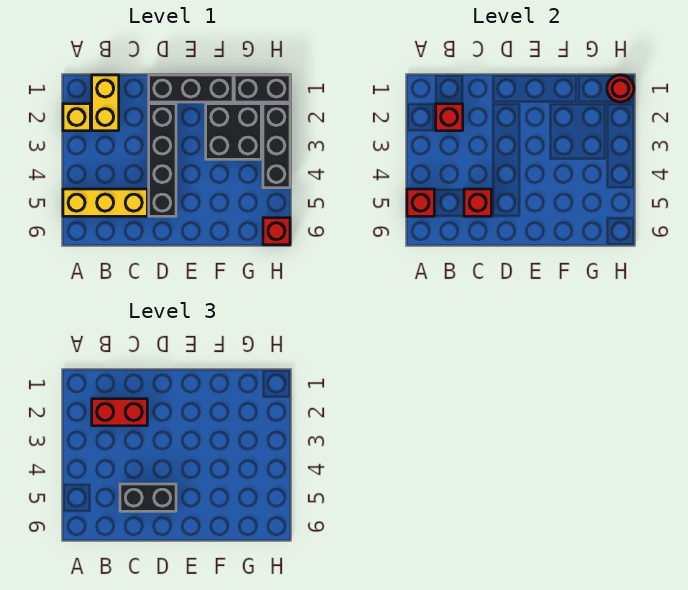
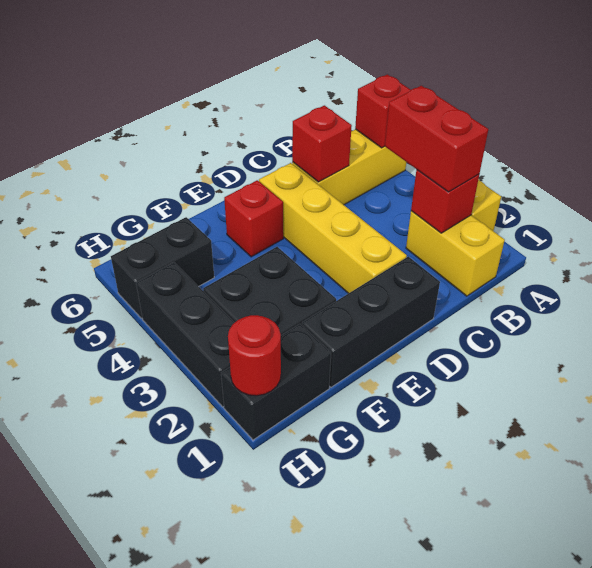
red 1x2 brick [92,399,147,426] -> red 1x2 brick turned to [385,86,488,192]
black 1x2 brick [120,484,176,511] -> black 1x2 brick moved to [111,217,214,319]
black 1x4 brick [149,104,176,216] -> yellow 1x4 brick [259,163,407,293]
red 1x1 brick [263,218,290,245] -> red 1x1 brick moved to [224,180,283,257]

